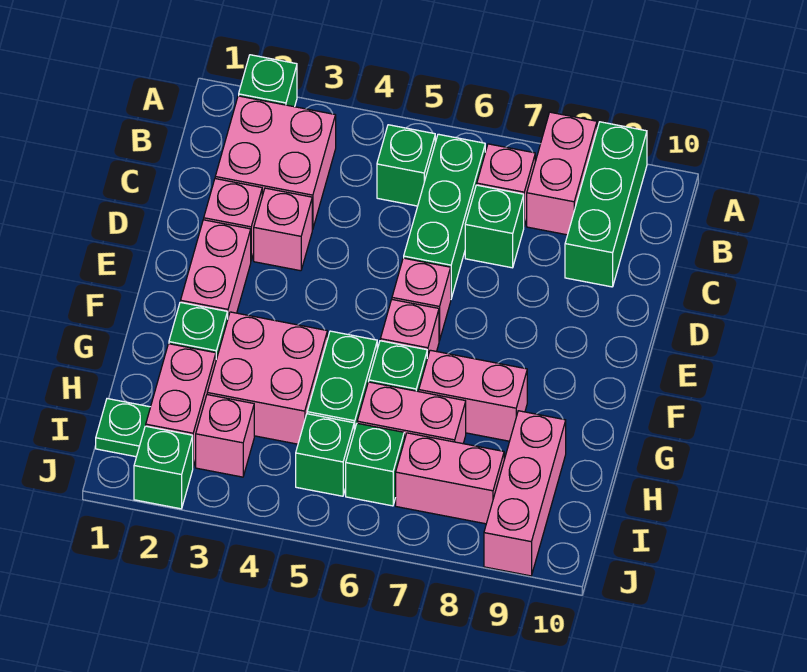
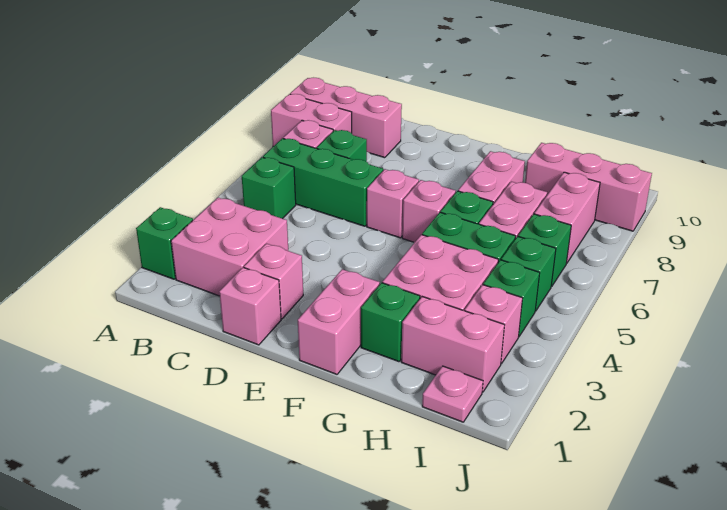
green 1x3 brick [565,122,647,287] -> pink 1x3 brick [290,78,402,158]
pink 1x1 brick [254,188,312,271] -> pink 1x1 brick moved to [219,268,281,345]
pink 1x2 brick [181,220,251,317] -> pink 1x2 brick turned to [298,269,380,374]
green 1x1 plate [96,399,150,457] -> pink 1x1 plate [422,366,483,422]
green 1x1 brick [134,426,193,509] -> green 1x1 brick moved to [483,260,540,337]

